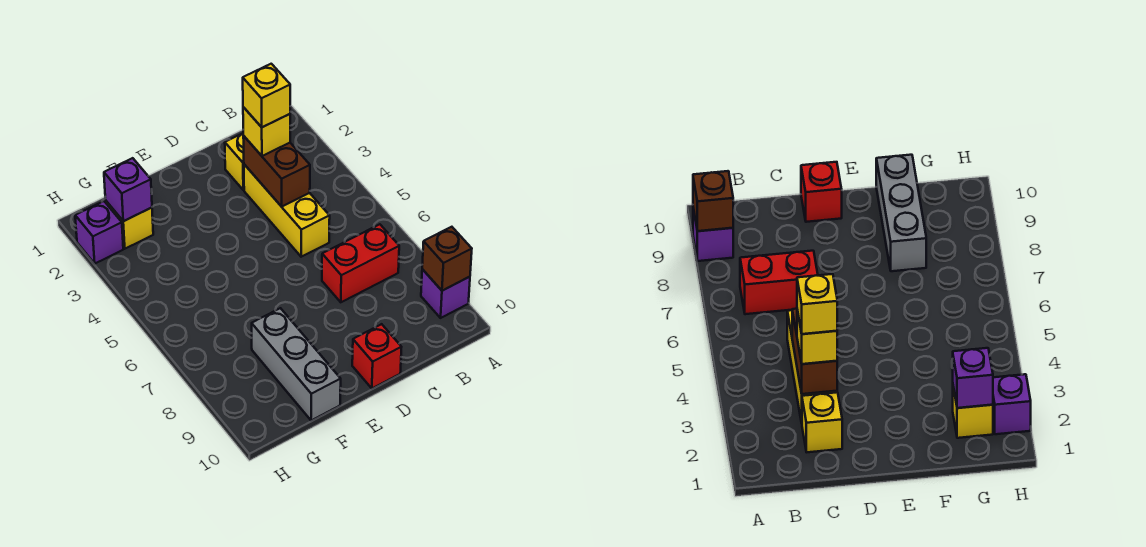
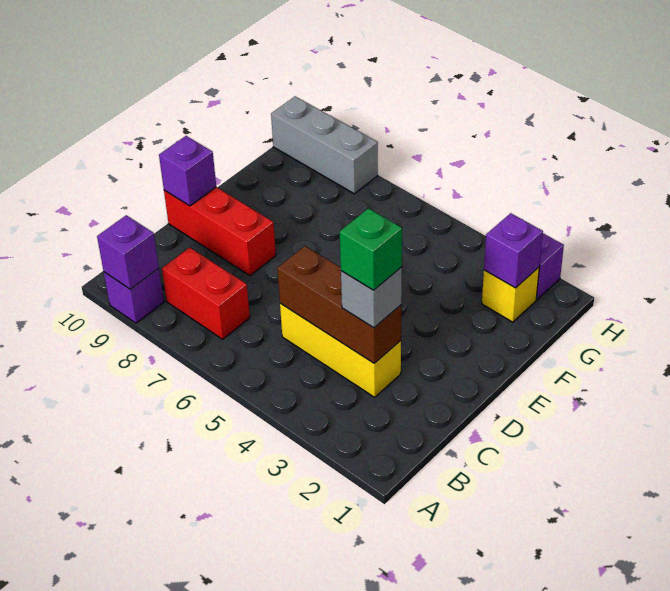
brown 1x1 brick [422,227,472,291] -> purple 1x1 brick [97,215,159,289]
red 1x2 brick [322,224,399,302] -> red 1x2 brick turned to [162,247,250,339]
yellow 1x1 brick [225,133,244,190] -> none
brown 1x2 brick [243,136,310,207] -> brown 1x3 brick [277,246,401,363]
yellow 1x1 brick [243,107,290,156] -> grey 1x1 brick [341,267,402,328]
yellow 1x1 brick [243,64,290,127] -> green 1x1 brick [340,208,402,290]
red 1x1 brick [352,324,401,388] -> red 1x3 brick [164,187,276,276]
none -> purple 1x1 brick [159,136,216,206]
grey 1x3 brick [252,308,341,421] -> grey 1x3 brick moved to [271,96,378,194]

